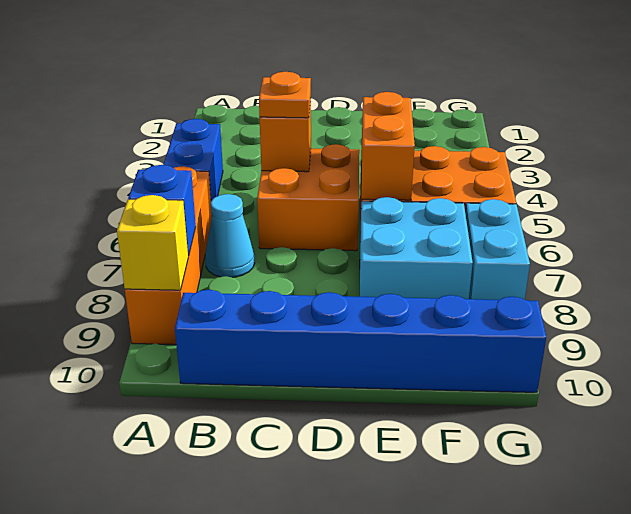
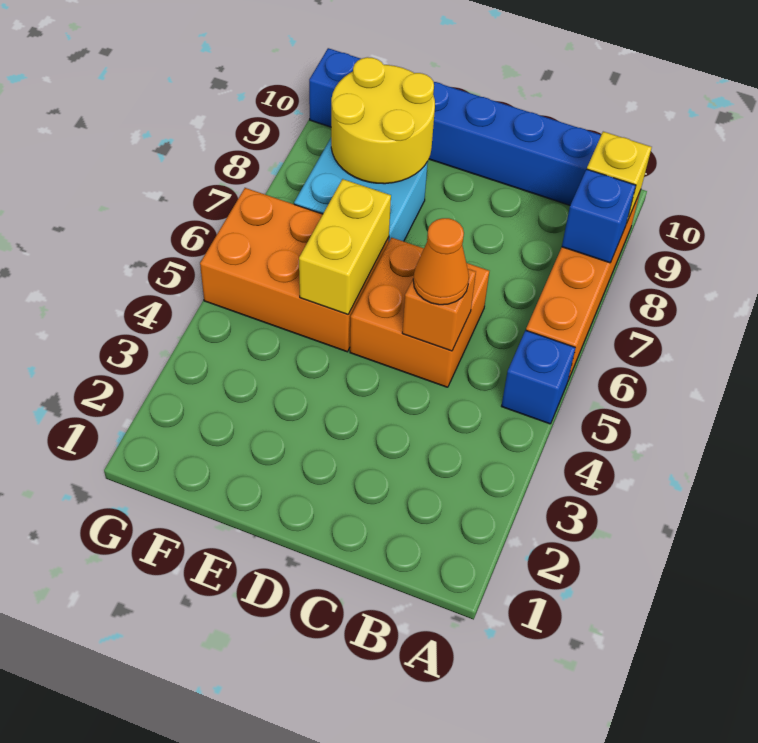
blue 1x2 brick [163,119,223,201] -> blue 1x1 brick [502,330,575,424]
cyan 1x1 cone [205,194,255,277] -> none
orange 1x1 plate [259,72,311,118] -> orange 1x1 cone [413,218,469,305]
orange 1x2 brick [361,92,415,200] -> yellow 1x2 brick [299,179,391,315]
none -> yellow 2x2 round brick [331,57,435,184]
cyan 1x2 brick [465,199,530,300] -> none

